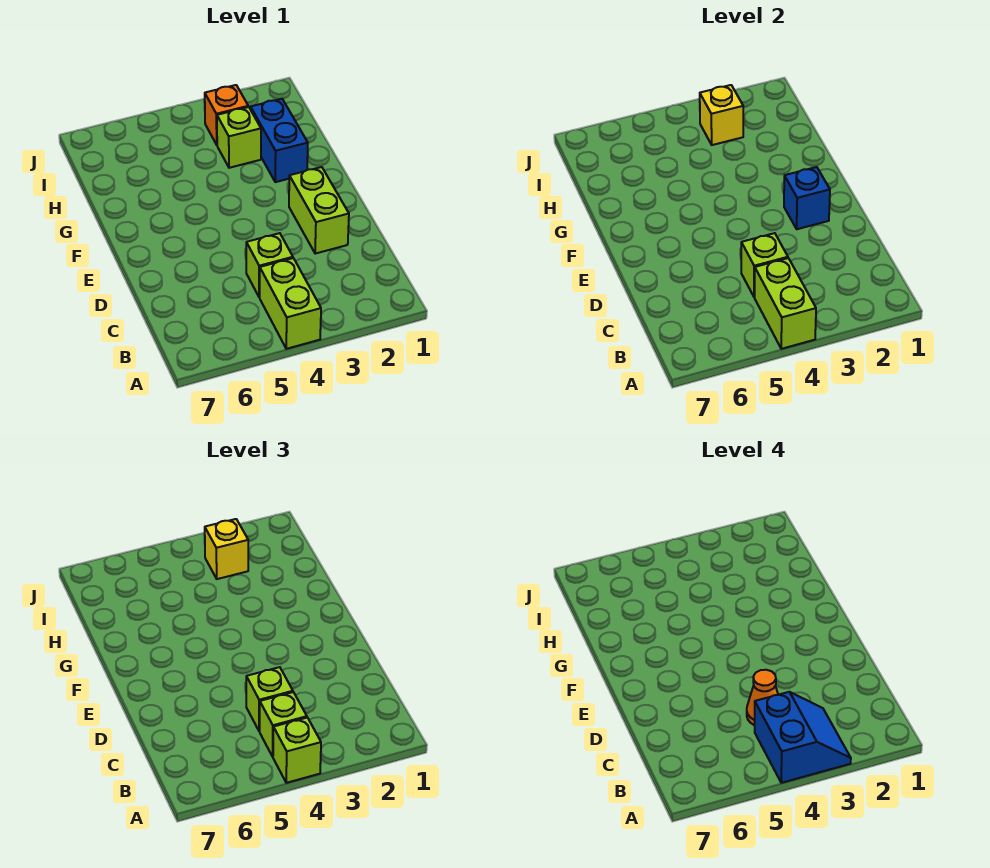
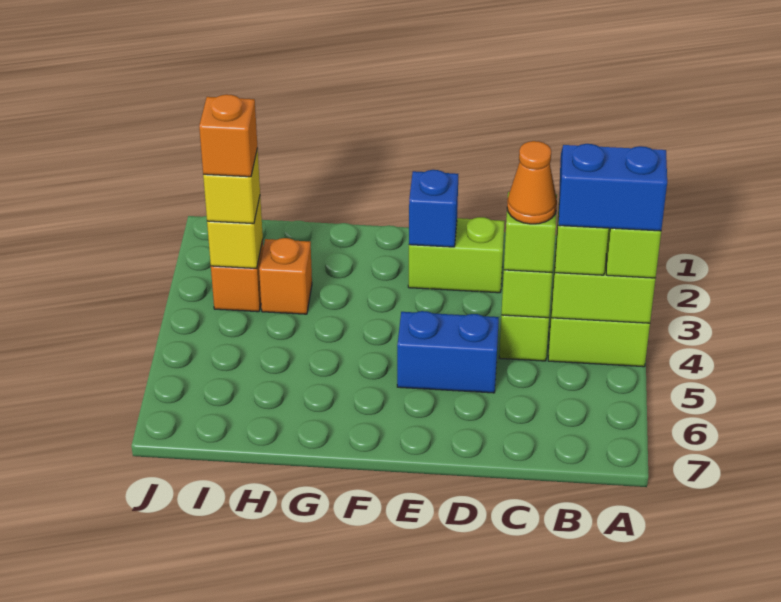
blue 1x2 brick [251,99,308,182] -> blue 1x2 brick moved to [397,311,499,393]
lime 1x1 brick [217,107,261,168] -> orange 1x1 brick [259,238,312,314]
none -> orange 1x1 brick [199,94,257,177]

